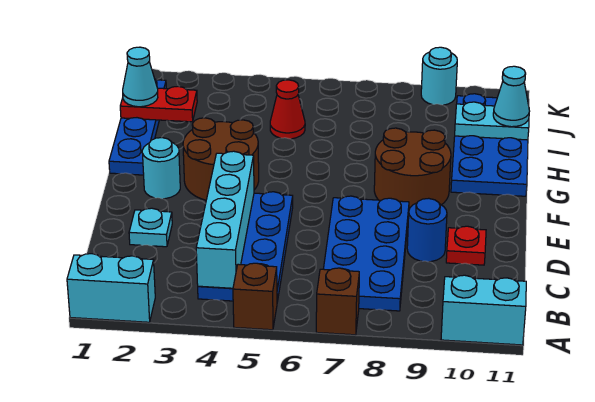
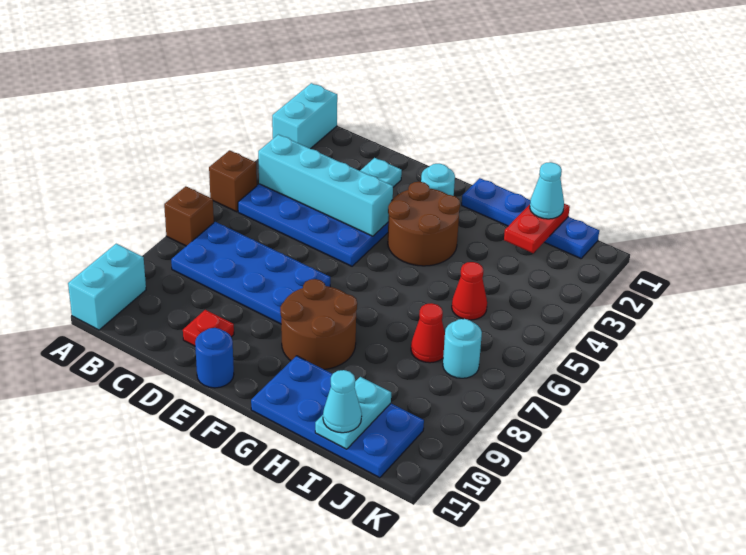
blue 1x1 round brick [407,198,447,262] -> blue 1x1 round brick moved to [195,328,234,388]
none -> red 1x1 cone [411,303,445,363]
cyan 1x1 round brick [421,47,457,105] -> cyan 1x1 round brick moved to [443,319,482,378]

